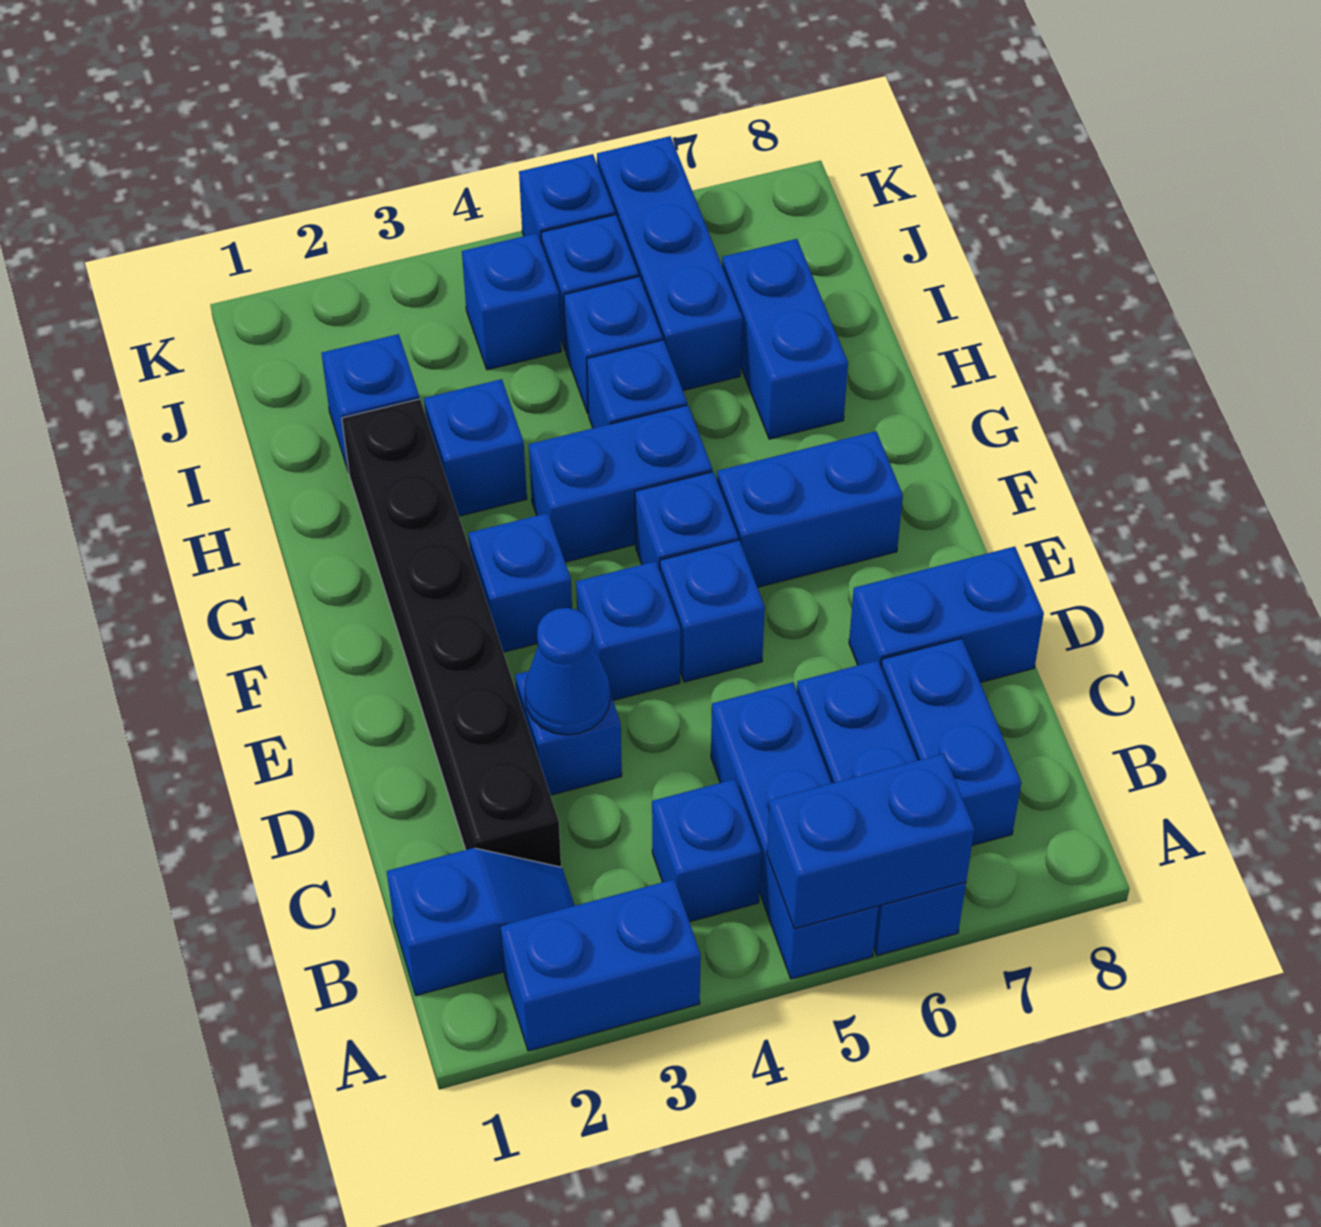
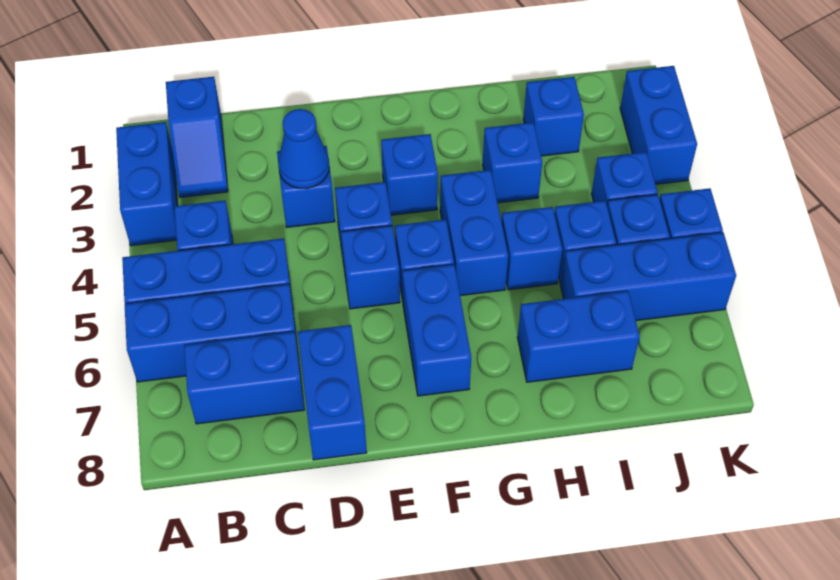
blue 1x2 brick [767,754,974,929] -> blue 1x2 brick moved to [620,66,697,184]
black 1x6 brick [342,399,561,867] -> none

